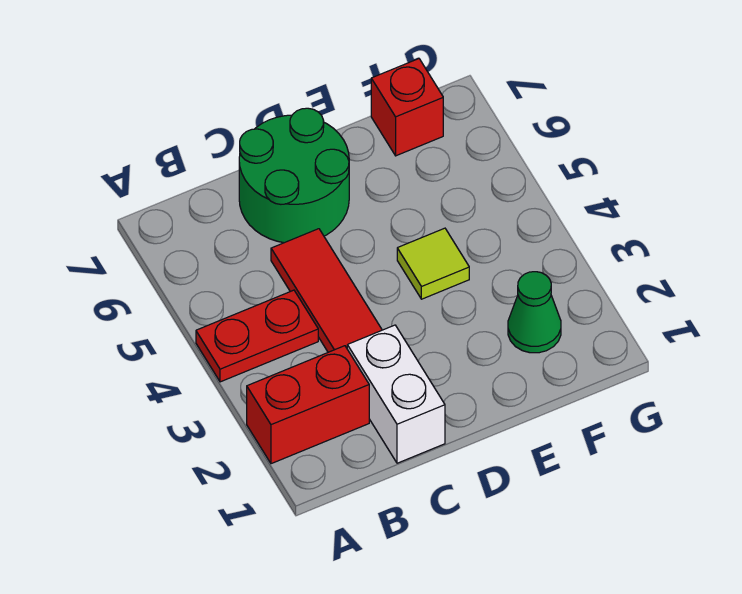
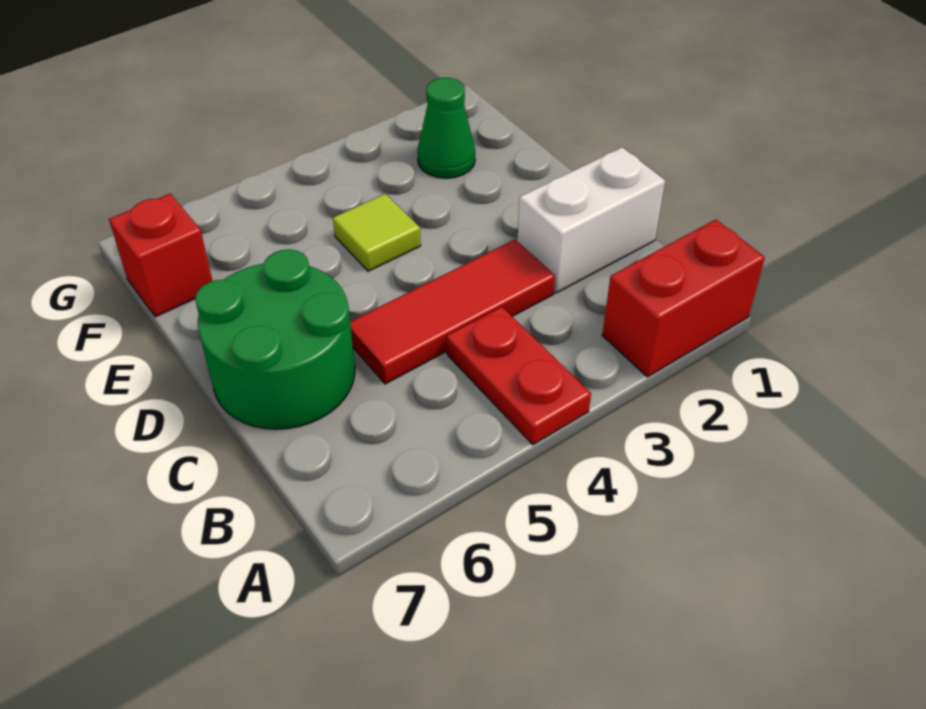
red 1x2 brick [247,346,369,464] -> red 1x2 brick turned to [602,219,765,377]

